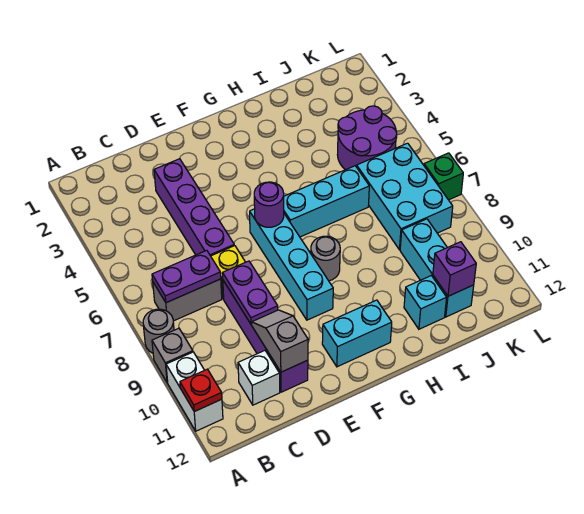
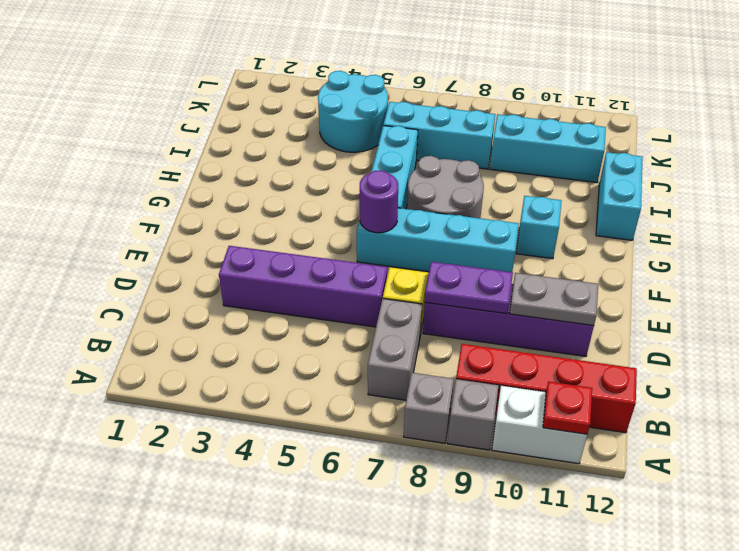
grey 1x1 round brick [143,309,174,353] -> grey 1x1 brick [404,373,454,443]
purple 1x2 plate [152,250,221,303] -> none
none -> red 1x4 brick [456,344,637,433]
white 1x1 brick [238,351,280,405] -> none
grey 1x2 slope [252,310,308,372] -> grey 1x2 plate [510,273,598,326]
cyan 1x2 brick [322,300,392,367] -> cyan 1x2 brick moved to [596,152,643,240]
grey 1x1 round brick [311,236,340,281] -> grey 2x2 round brick [407,156,484,218]
cyan 1x1 brick [404,276,447,329] -> cyan 1x1 brick moved to [516,196,562,259]
purple 2x2 round brick [337,106,397,170] -> cyan 2x2 round brick [318,71,388,152]
cyan 2x3 brick [357,143,453,250] -> cyan 1x3 brick [383,102,495,169]
purple 1x1 brick [433,242,476,296] -> none
green 1x1 brick [424,153,463,200] -> none

